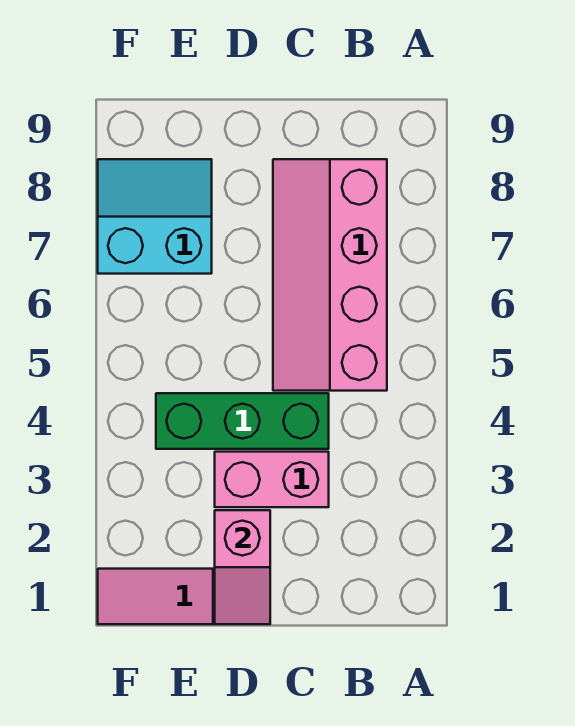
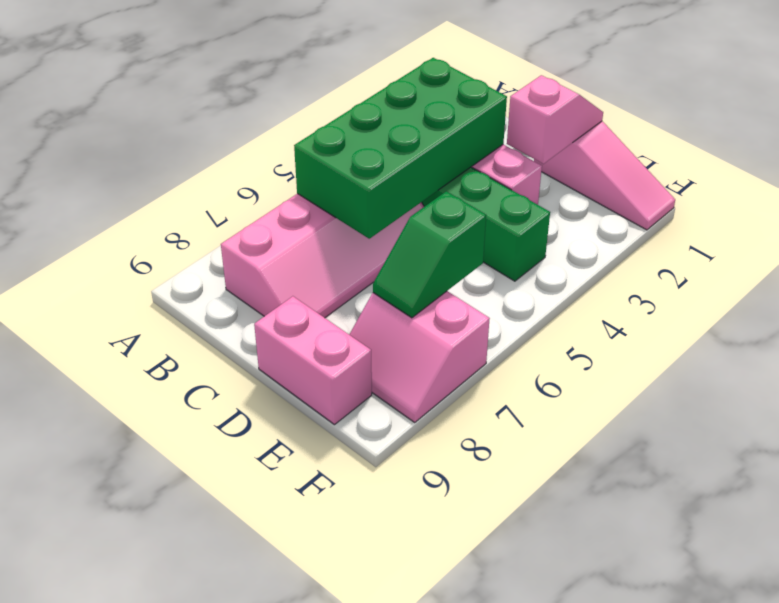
none -> green 2x4 brick [294,58,507,239]
none -> pink 1x2 brick [254,296,372,425]
none -> green 1x2 slope [373,191,486,318]
cyan 2x2 slope [98,159,212,274] -> pink 2x2 slope [349,291,490,422]

